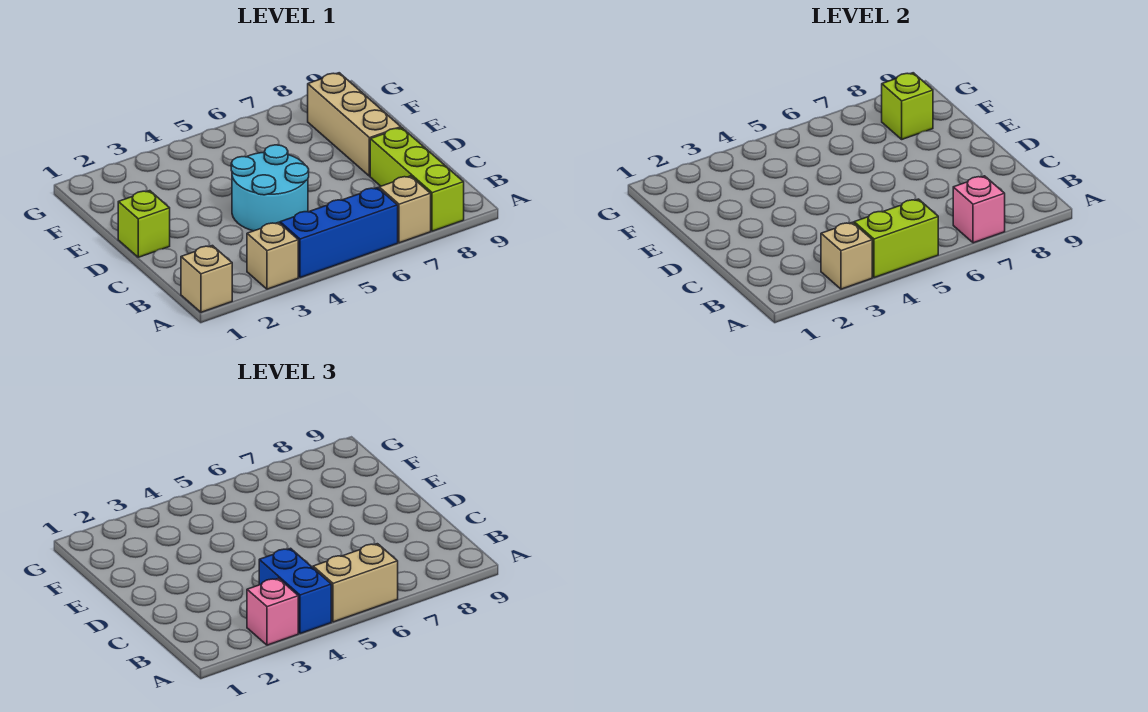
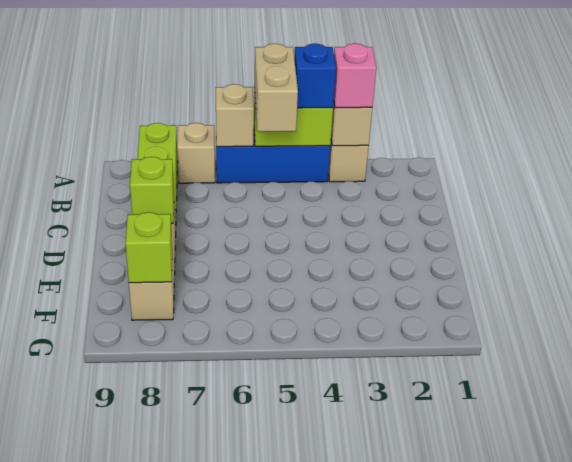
tan 1x1 brick [181,246,232,312] -> tan 1x1 brick moved to [216,84,254,147]
blue 1x2 brick [259,548,331,634] -> blue 1x1 brick [294,44,336,108]
tan 1x2 brick [313,544,398,622] -> tan 1x2 brick turned to [254,44,298,132]
pink 1x1 brick [953,176,1005,243] -> none
cyan 2x2 round brick [231,145,309,231] -> none
lime 1x1 brick [118,191,170,257] -> lime 1x1 brick moved to [130,157,174,223]

